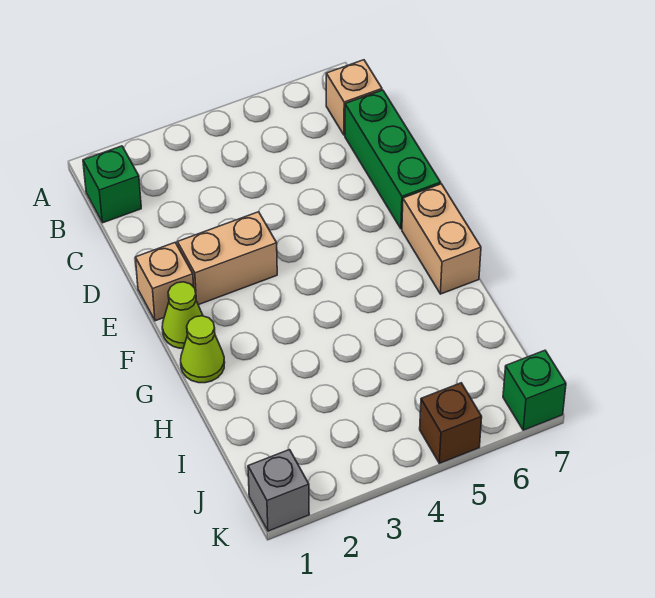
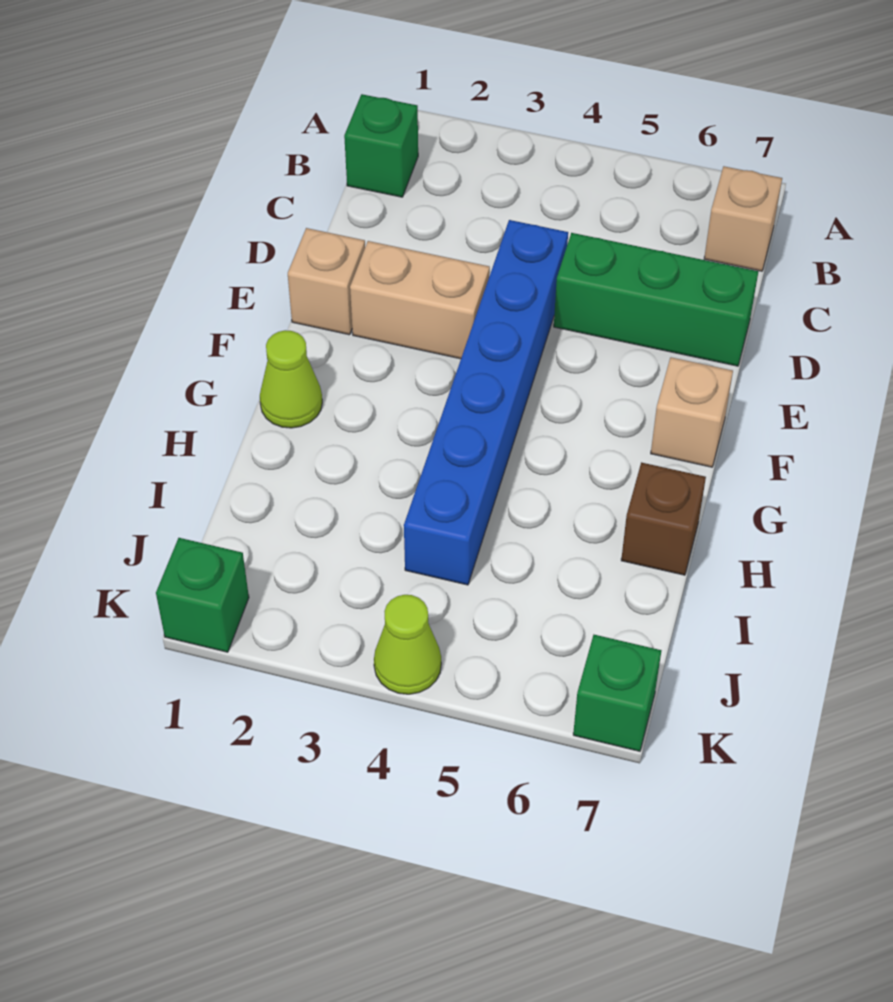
green 1x3 brick [345,90,441,229] -> green 1x3 brick turned to [554,233,758,366]
none -> blue 1x6 brick [404,220,568,585]
lime 1x1 cone [162,282,203,348] -> lime 1x1 cone moved to [374,595,441,694]
tan 1x2 brick [402,184,481,294] -> tan 1x1 brick [651,357,733,467]
grey 1x1 brick [248,450,309,531] -> green 1x1 brick [156,538,249,652]
brown 1x1 brick [420,383,482,463] -> brown 1x1 brick moved to [621,462,706,575]

